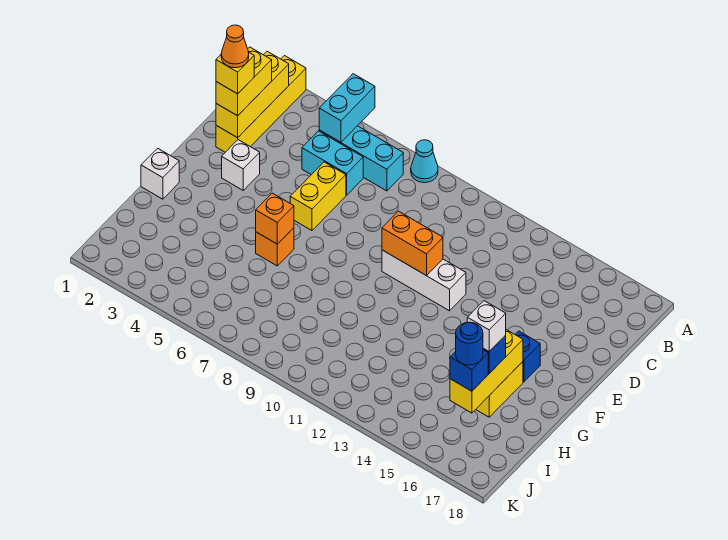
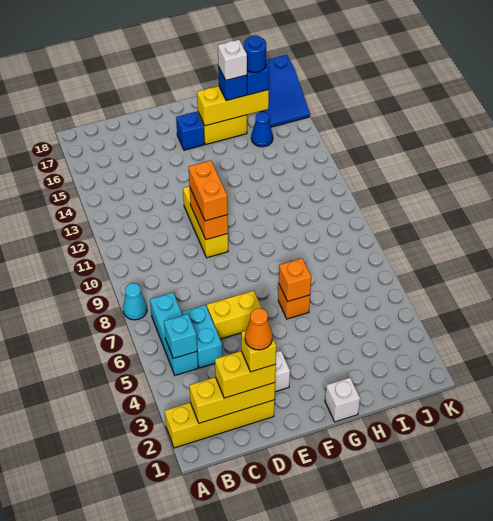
cyan 1x2 brick [319,74,375,142] -> cyan 1x1 brick [164,314,197,358]
white 1x3 brick [382,250,466,311] -> yellow 1x3 brick [183,186,228,258]
none -> orange 1x2 brick [189,160,228,221]
none -> blue 1x1 cone [251,112,273,147]
none -> blue 2x3 slope [261,55,310,127]

